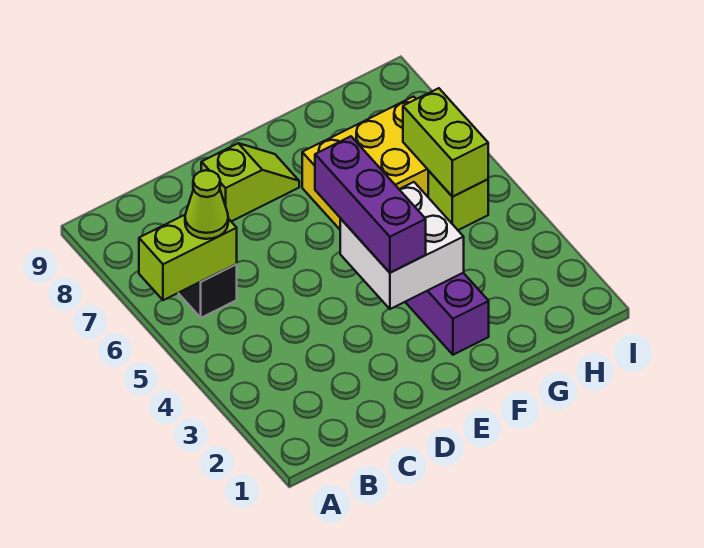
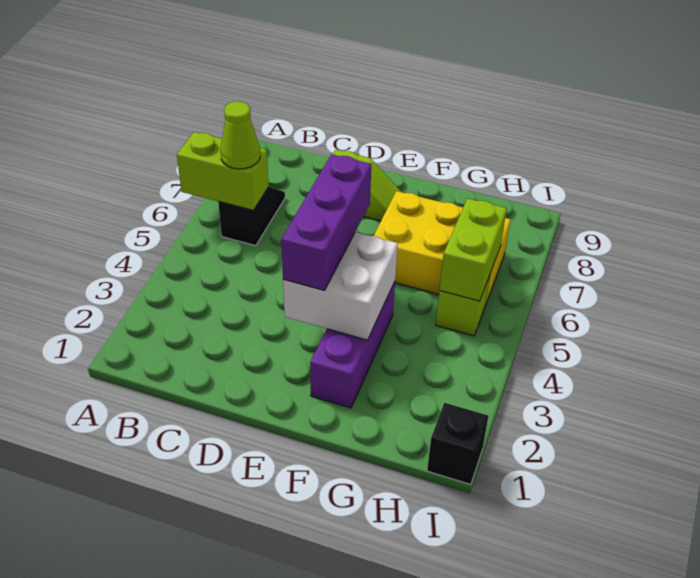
none -> black 1x1 brick [427,403,489,485]

